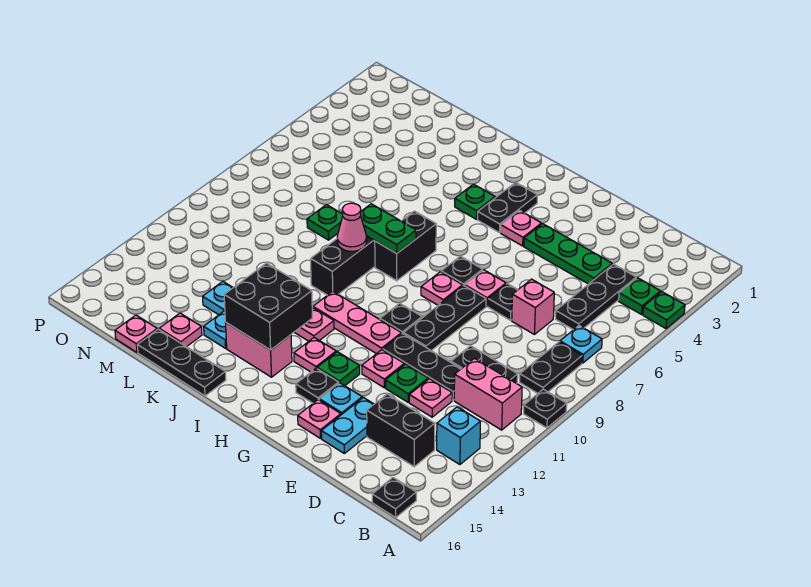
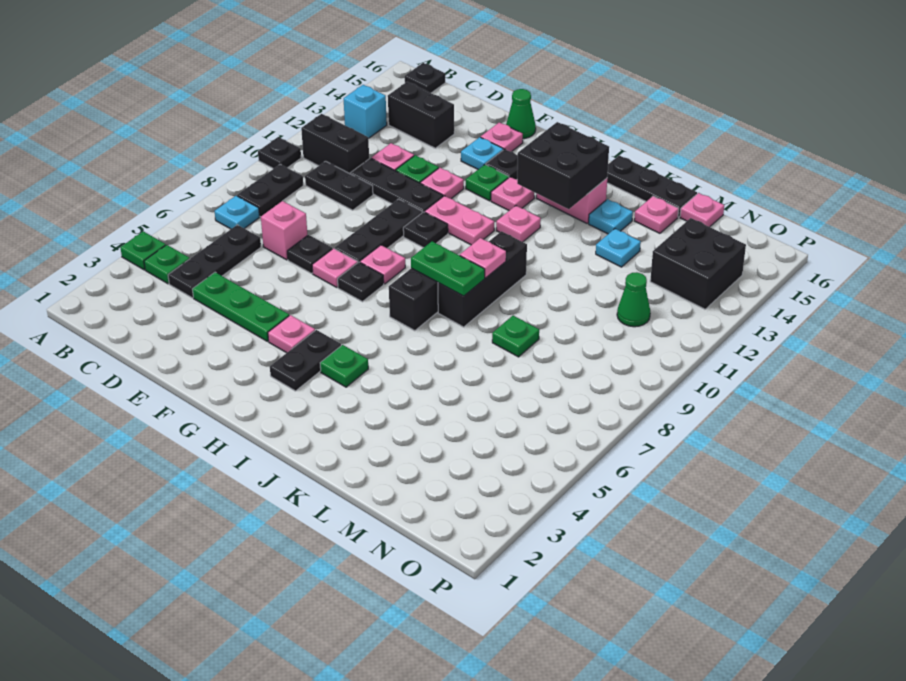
pink 1x2 brick [454,358,522,430] -> black 1x2 brick [301,114,369,174]
cyan 1x2 plate [321,398,374,453] -> none
none -> green 1x1 cone [506,89,536,139]
pink 1x3 plate [313,291,401,354] -> pink 1x2 plate [425,196,494,245]
pink 1x1 cone [337,203,367,251] -> pink 1x1 plate [460,238,506,278]
none -> green 1x1 cone [617,272,650,327]
none -> black 2x2 brick [650,218,746,309]

